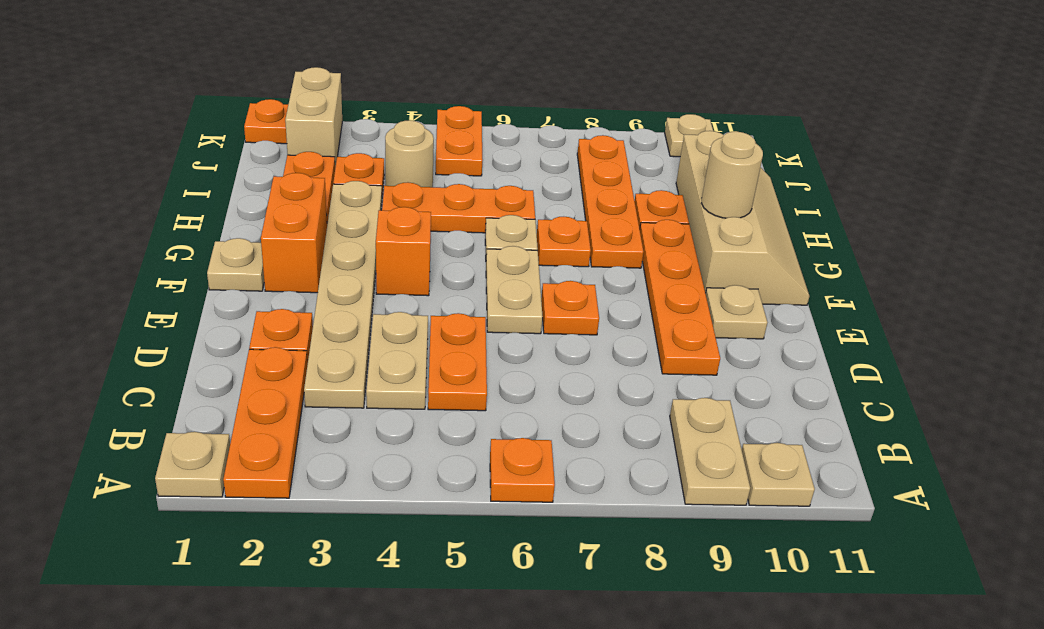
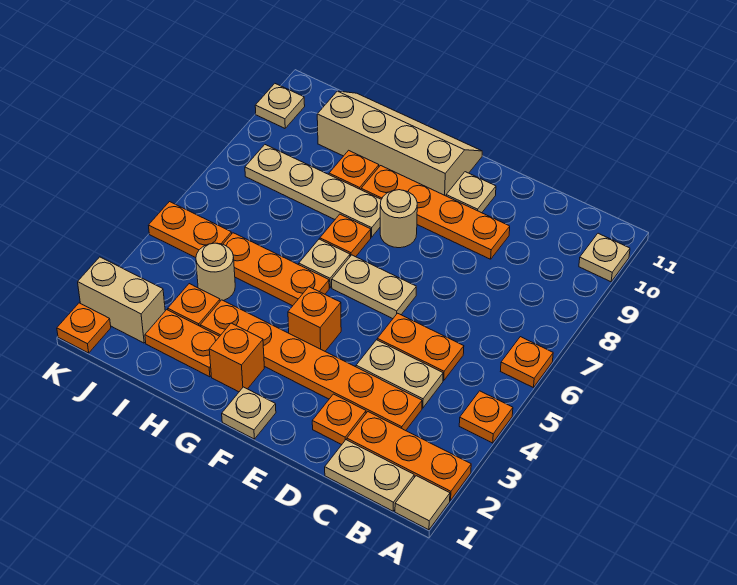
tan 1x1 plate [155,432,230,497] -> tan 1x1 tile [395,476,450,530]
tan 1x2 plate [670,398,750,505] -> tan 1x2 plate moved to [325,440,414,511]
tan 1x6 plate [304,181,382,408] -> orange 1x6 plate [200,300,422,431]
orange 1x1 plate [541,281,599,335] -> orange 1x1 plate moved to [459,391,513,443]
orange 1x2 brick [261,173,327,293] -> orange 1x1 brick [209,323,264,392]
orange 1x4 plate [577,135,643,268] -> tan 1x4 plate [245,145,381,237]
tan 1x1 round brick [701,132,763,218] -> tan 1x1 round brick moved to [380,190,417,248]
orange 1x3 plate [382,182,535,233] -> orange 1x3 plate turned to [223,233,329,306]

